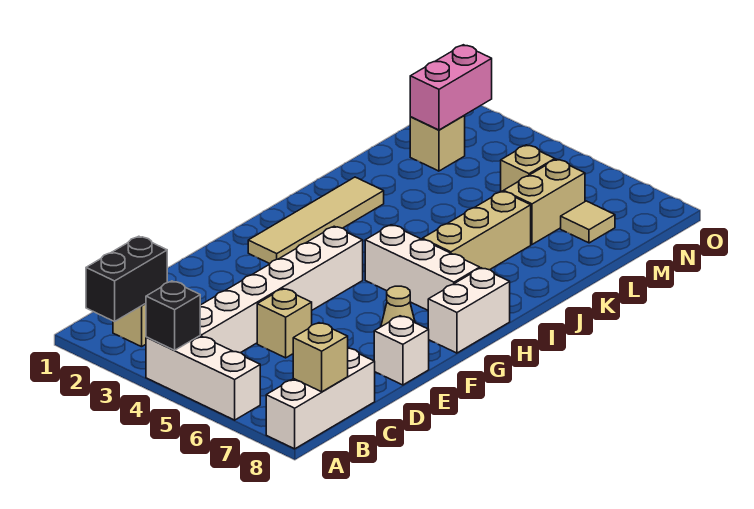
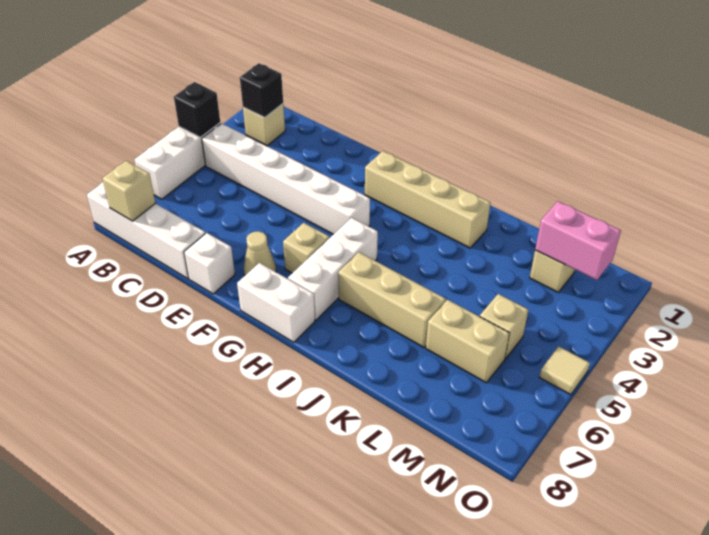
black 1x2 brick [86,236,167,322] -> black 1x1 brick [240,63,283,117]
white 1x3 brick [266,348,375,449] -> white 1x4 brick [87,182,206,279]
tan 1x1 brick [257,289,312,358] -> tan 1x1 brick moved to [283,223,329,273]
tan 1x4 tile [248,177,384,264] -> tan 1x4 brick [365,151,491,248]
tan 1x1 tile [561,201,615,243] -> tan 1x1 tile moved to [539,346,590,395]

